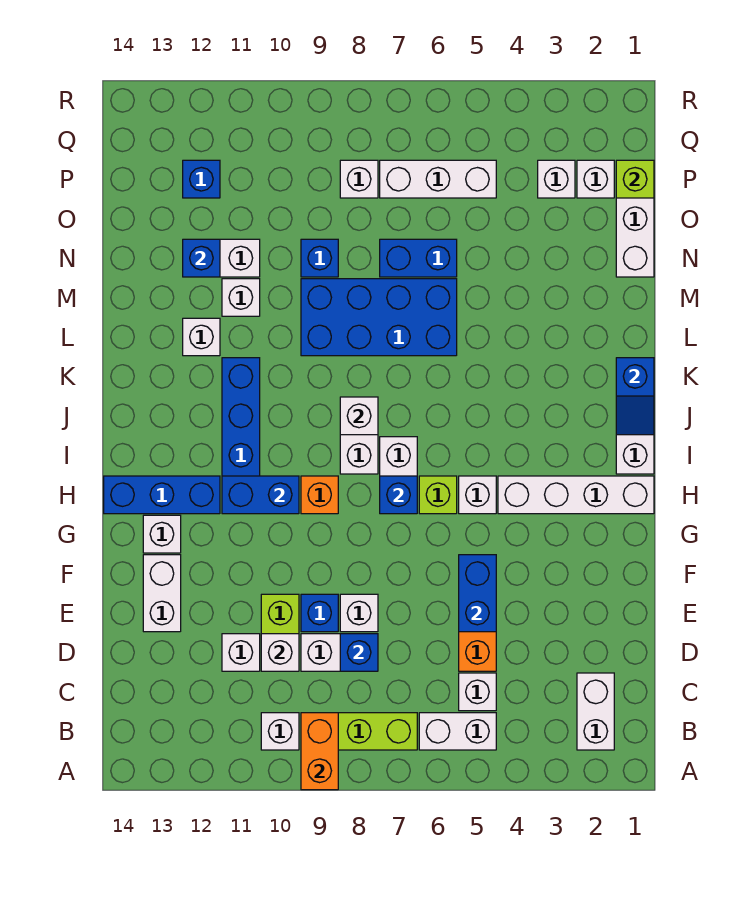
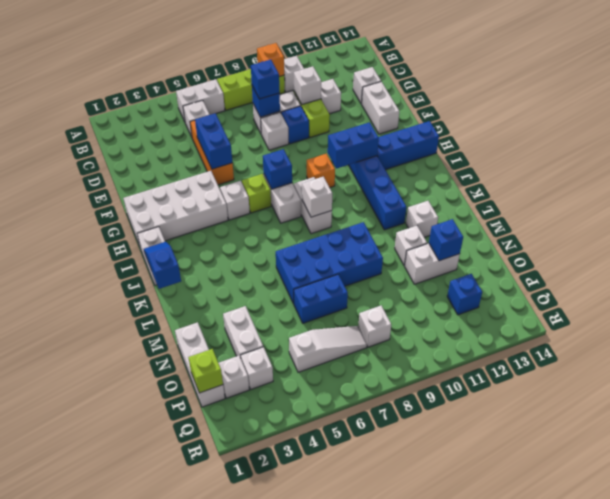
orange 1x2 brick [301,713,338,790] -> orange 1x1 brick [257,43,284,77]
white 1x2 brick [577,673,614,750] -> white 1x2 brick moved to [223,306,263,358]
white 1x1 brick [143,515,181,553] -> white 1x1 brick moved to [353,67,381,104]
white 1x4 brick [498,476,654,514] -> white 2x4 brick [123,171,228,247]
blue 1x1 brick [301,239,338,277] -> blue 1x1 brick moved to [251,60,280,99]
white 1x3 brick [380,160,496,198] -> white 1x3 slope [289,326,367,372]

